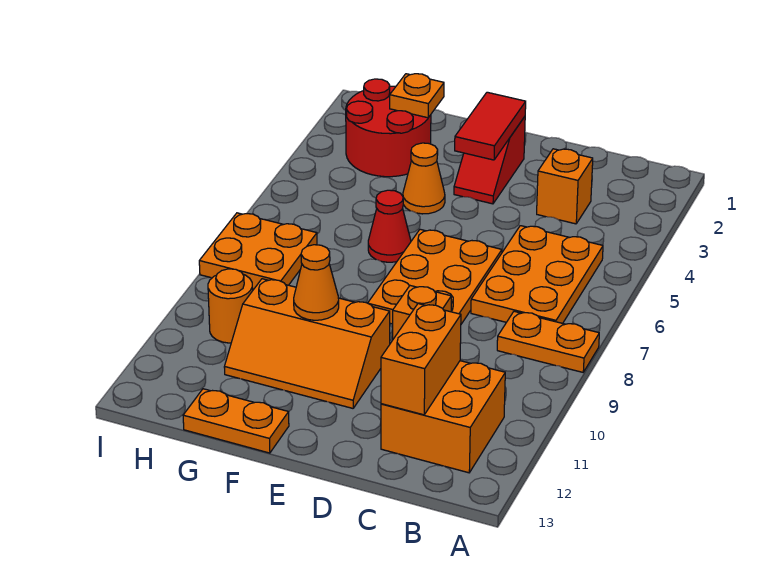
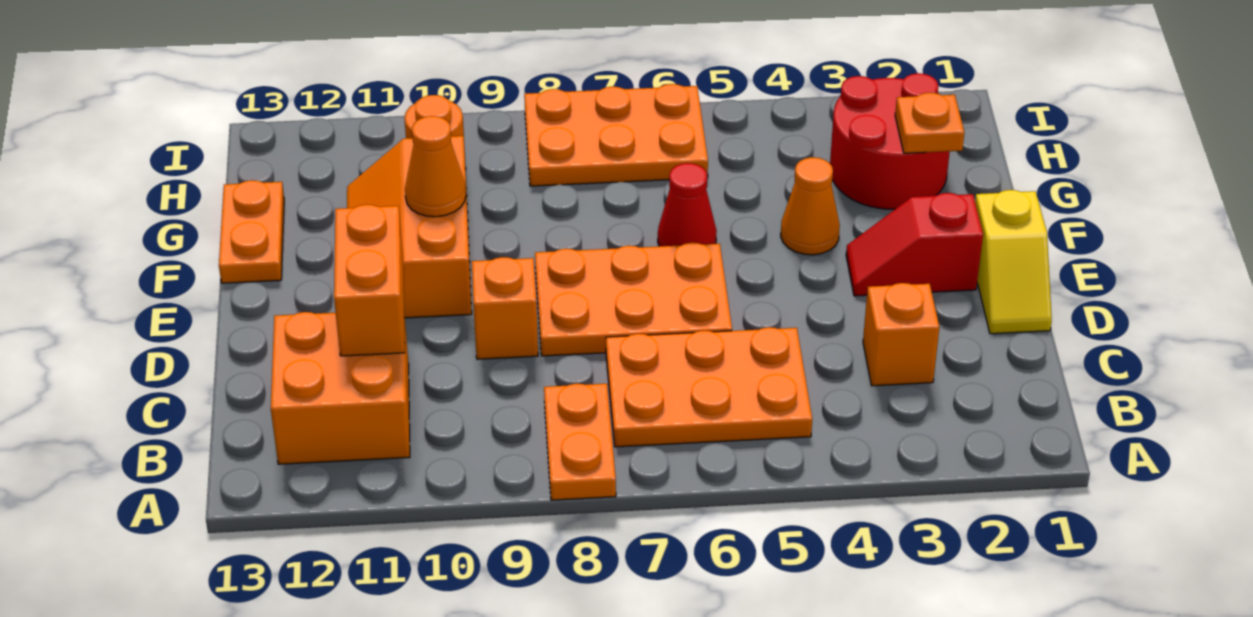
orange 1x2 brick [381,304,461,415] -> orange 1x2 brick turned to [334,204,405,356]
none -> yellow 1x2 slope [975,190,1052,334]
red 1x2 tile [455,92,526,160] -> none
orange 2x2 plate [199,213,317,288] -> orange 2x3 plate [524,84,708,186]

